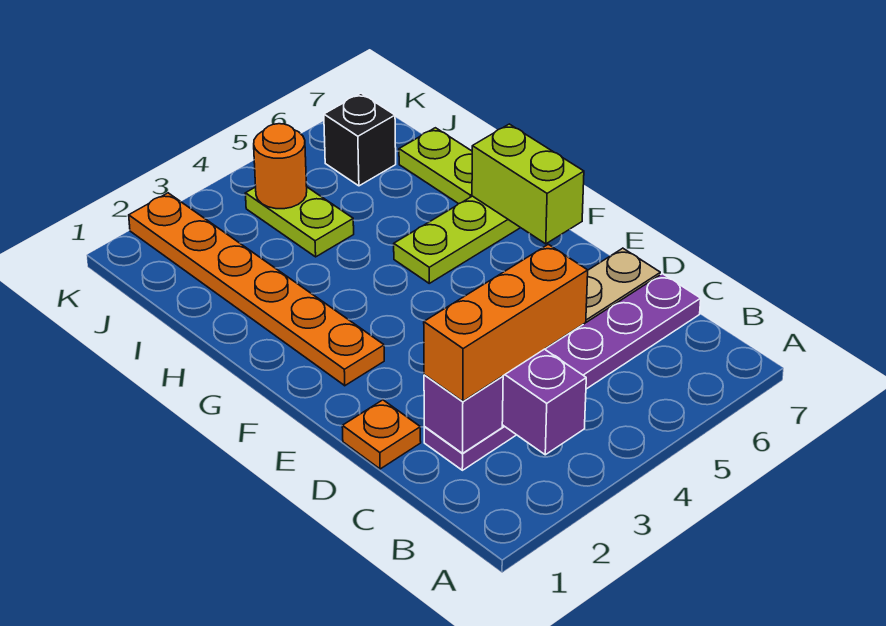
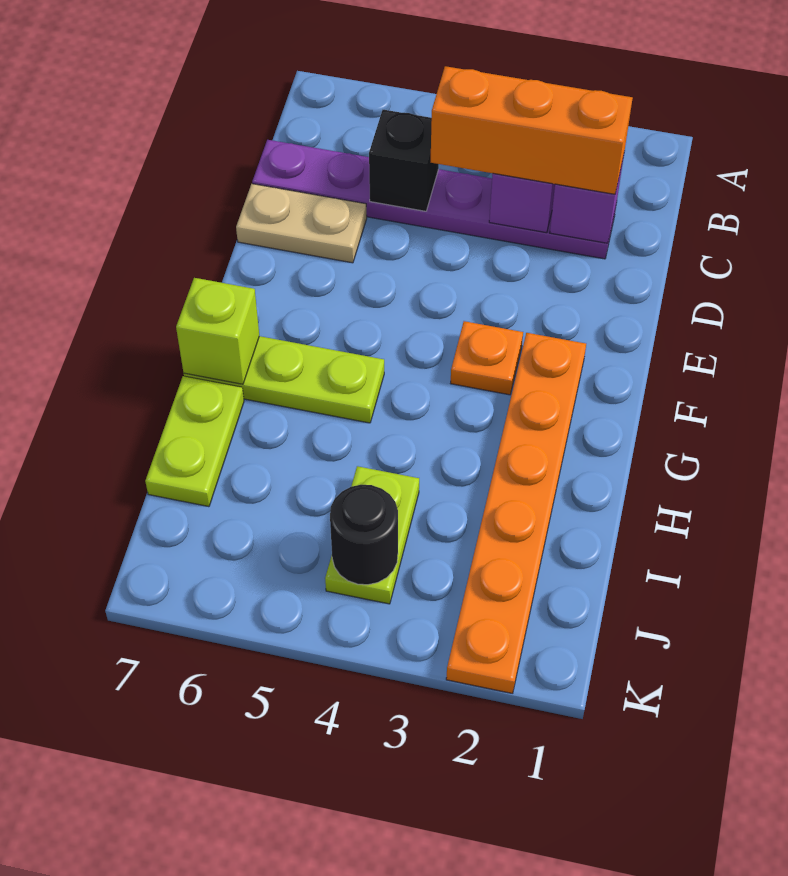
orange 1x1 plate [342,400,421,469] -> orange 1x1 plate moved to [451,321,523,395]
lime 1x2 brick [472,124,584,244] -> lime 1x1 brick [176,278,259,384]
orange 1x1 round brick [254,124,307,209] -> black 1x1 round brick [330,485,398,585]
black 1x1 brick [324,93,396,186] -> black 1x1 brick moved to [369,110,439,211]

